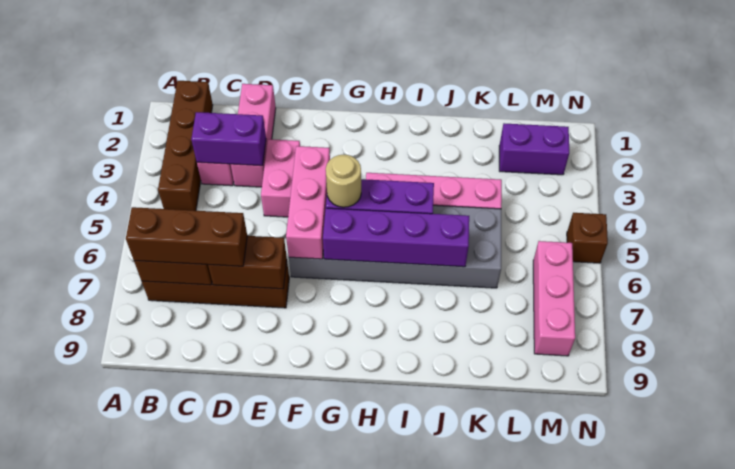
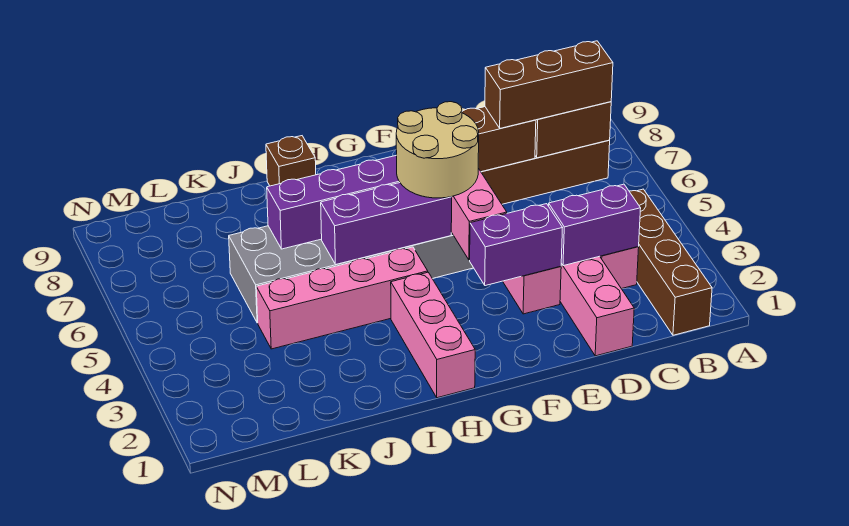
tan 1x1 round brick [326,155,361,207] -> tan 2x2 round brick [396,102,479,198]
purple 1x2 brick [499,123,569,175] -> purple 1x2 brick moved to [470,204,562,286]
pink 1x3 brick [533,241,575,356] -> pink 1x3 brick moved to [391,272,475,398]
brown 1x1 brick [567,213,608,263] -> brown 1x1 brick moved to [266,136,316,186]

